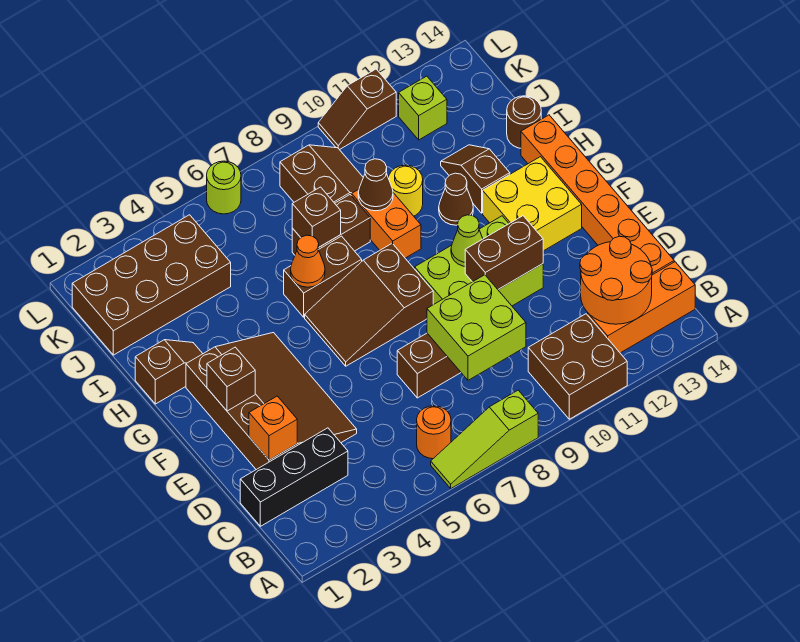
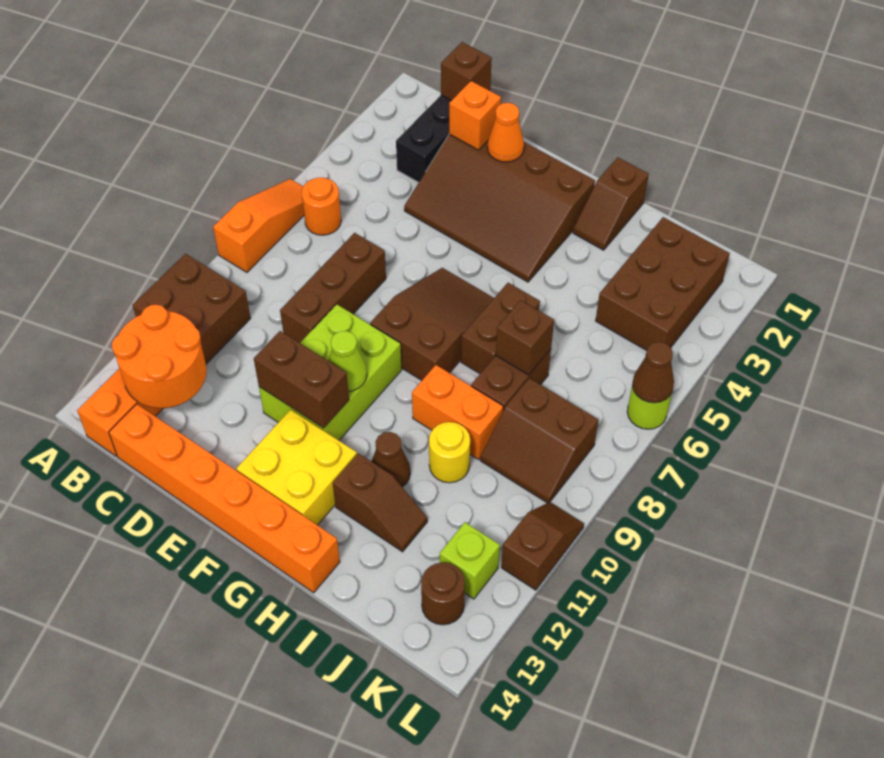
lime 1x3 slope [431,390,538,488] -> orange 1x3 slope [213,179,304,272]
lime 2x2 brick [427,275,526,380] -> none
brown 1x2 brick [465,216,543,289] -> brown 1x2 brick turned to [254,331,349,428]
brown 1x1 brick [207,347,255,411] -> brown 1x1 brick moved to [441,42,492,100]
orange 1x1 cone [291,235,325,287] -> orange 1x1 cone moved to [487,103,524,162]
brown 1x1 cone [358,159,393,211] -> brown 1x1 cone moved to [632,342,674,403]
brown 1x1 round brick [507,96,541,148] -> brown 1x1 round brick moved to [421,563,465,625]
brown 2x4 brick [72,215,231,355] -> brown 2x3 brick [596,217,730,351]

